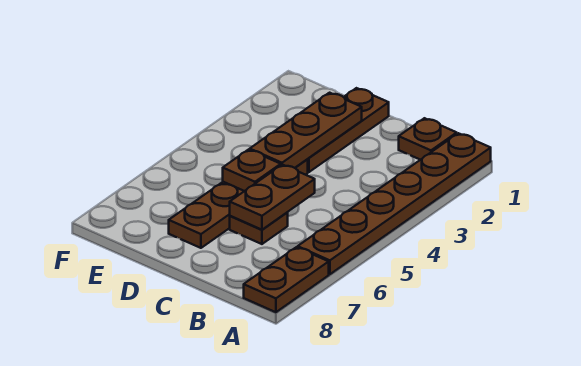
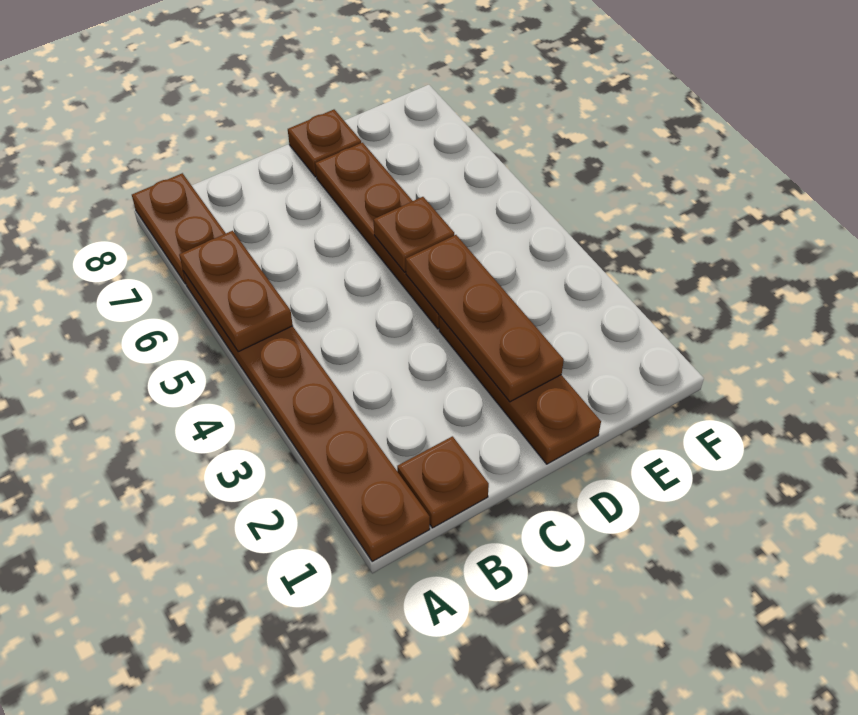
brown 1x2 plate [230,165,315,230] -> brown 1x2 plate moved to [179,231,293,352]
brown 1x1 plate [230,213,288,244] -> brown 1x1 plate moved to [288,110,361,177]

